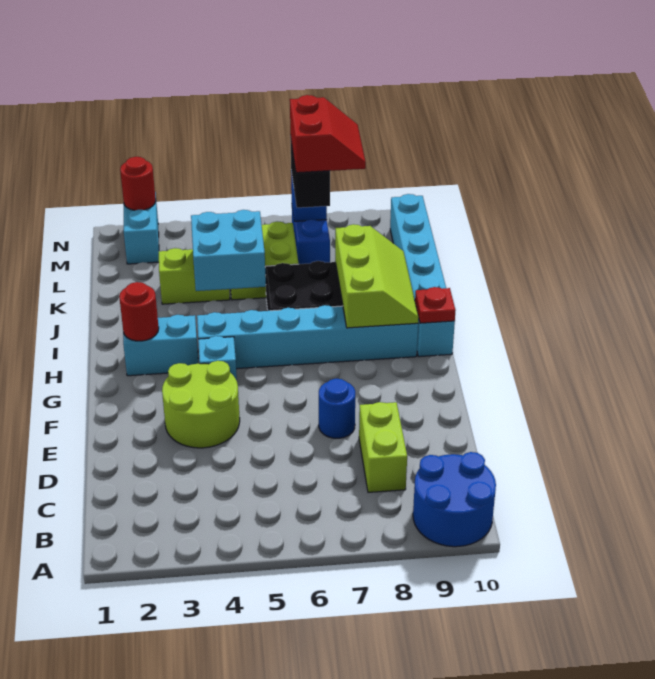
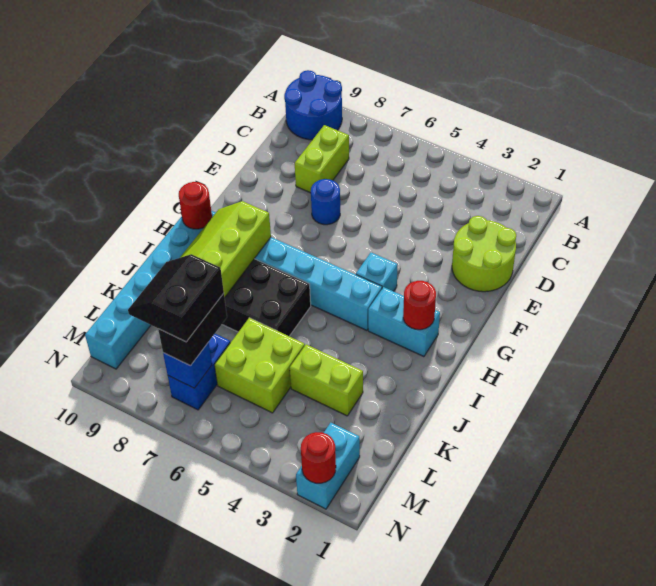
lime 2x2 round brick [162,361,240,448] -> lime 2x2 round brick moved to [452,216,516,292]
red 1x1 plate [415,287,456,323] -> red 1x1 round brick [179,182,212,229]
cyan 2x2 brick [191,210,266,291] -> none
red 2x2 slope [290,95,366,173] -> black 2x2 slope [128,254,224,342]

